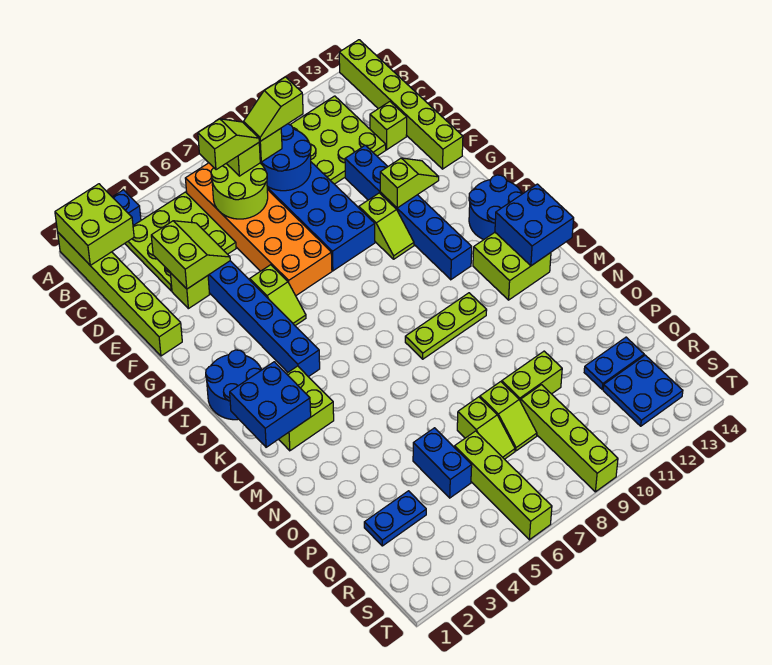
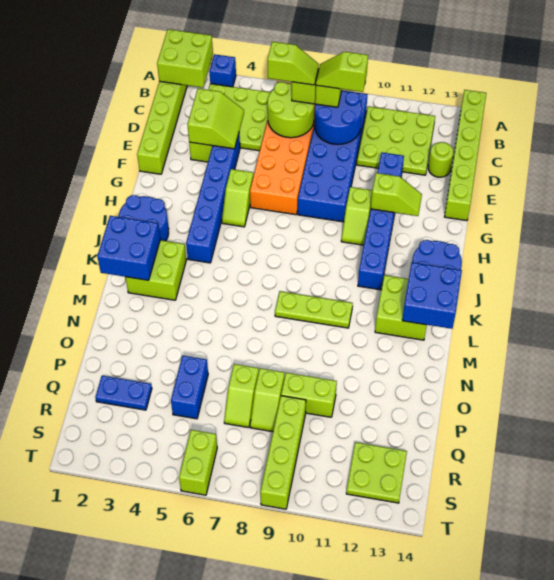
lime 1x1 brick [370,102,407,150] -> lime 1x1 round brick [428,142,453,177]
lime 1x4 brick [455,431,552,540] -> lime 1x2 brick [179,430,217,495]
blue 1x2 plate [584,337,644,389] -> none
blue 2x2 plate [603,355,683,426] -> lime 2x2 plate [346,442,407,503]

